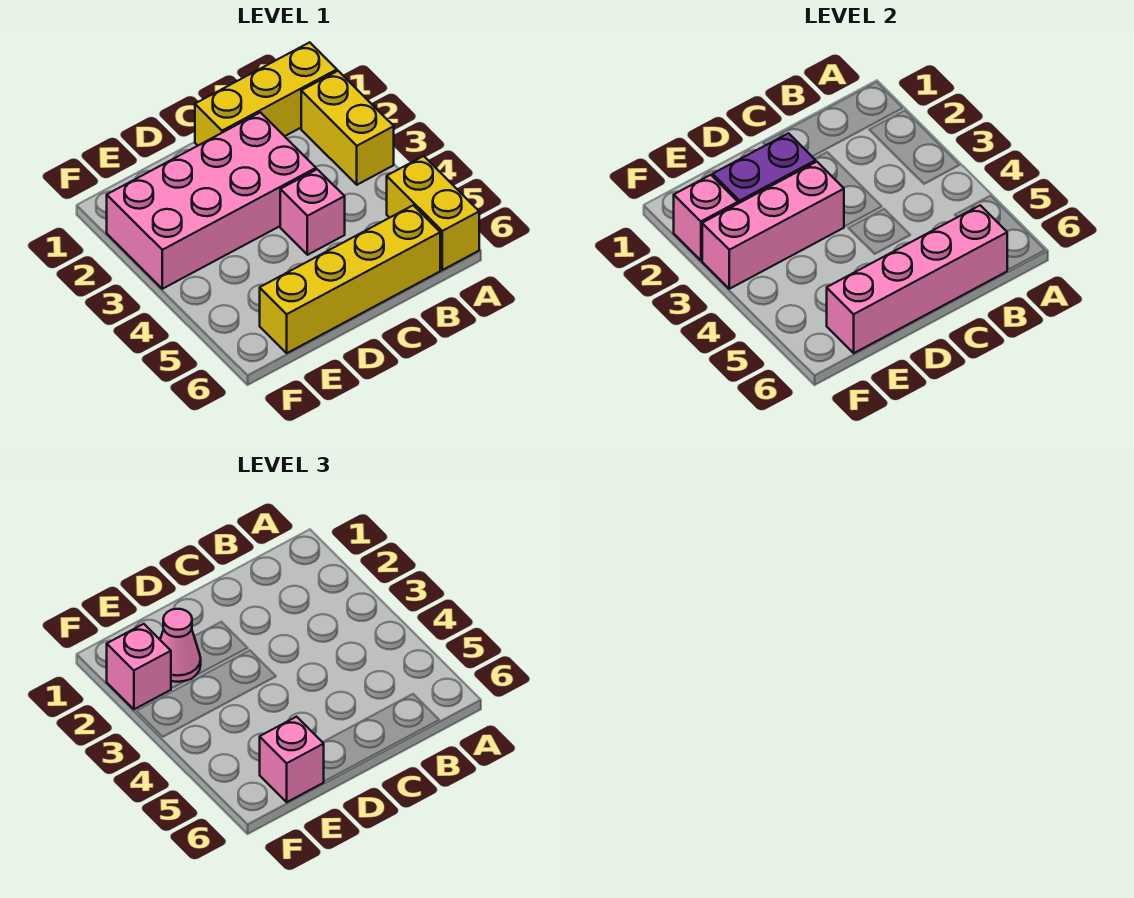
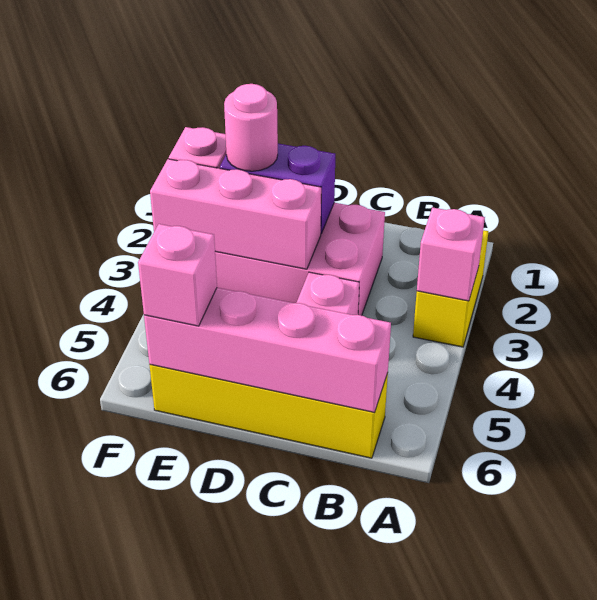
yellow 1x3 brick [195,42,337,145] -> none
yellow 1x2 brick [387,156,479,270] -> none
pink 1x1 cone [160,609,201,682] -> pink 1x1 round brick [224,84,278,171]
pink 1x1 brick [107,624,171,709] -> pink 1x1 brick moved to [417,207,485,301]

